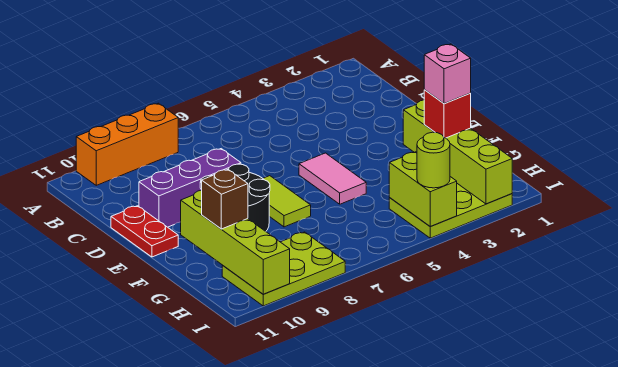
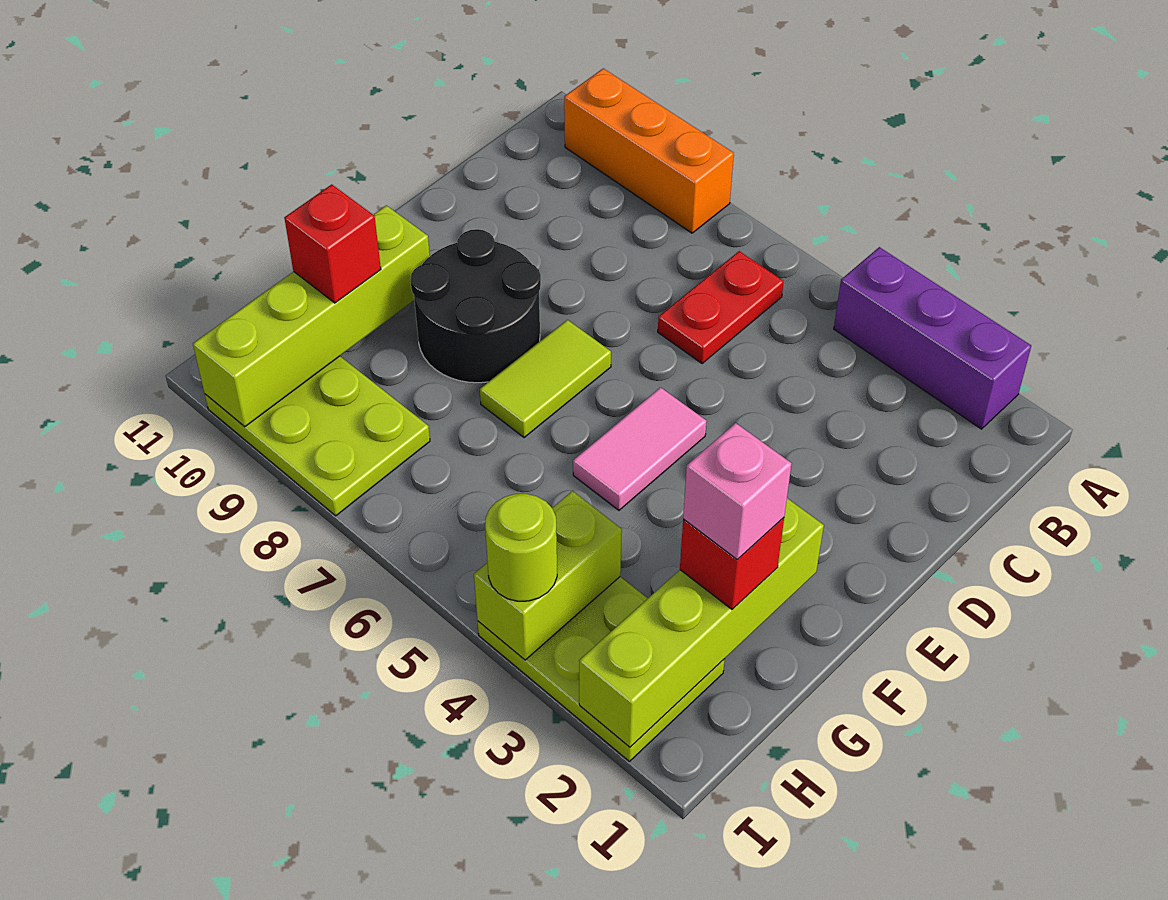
purple 1x3 brick [139,149,241,227] -> purple 1x3 brick moved to [834,247,1031,429]
red 1x2 plate [111,206,178,257] -> red 1x2 plate moved to [658,251,784,364]
brown 1x1 brick [201,170,248,229] -> red 1x1 brick [284,184,381,303]

